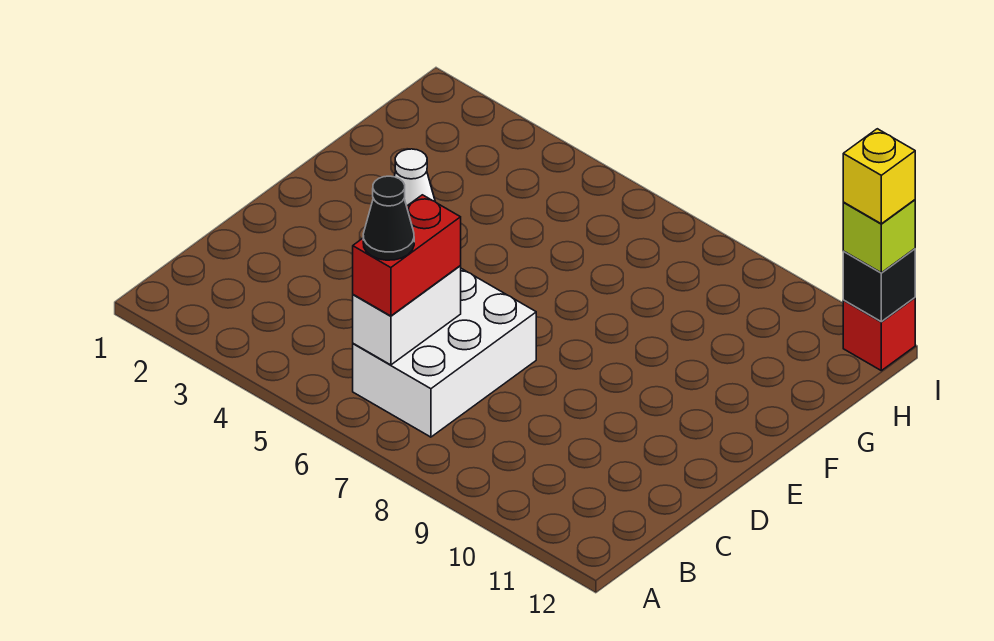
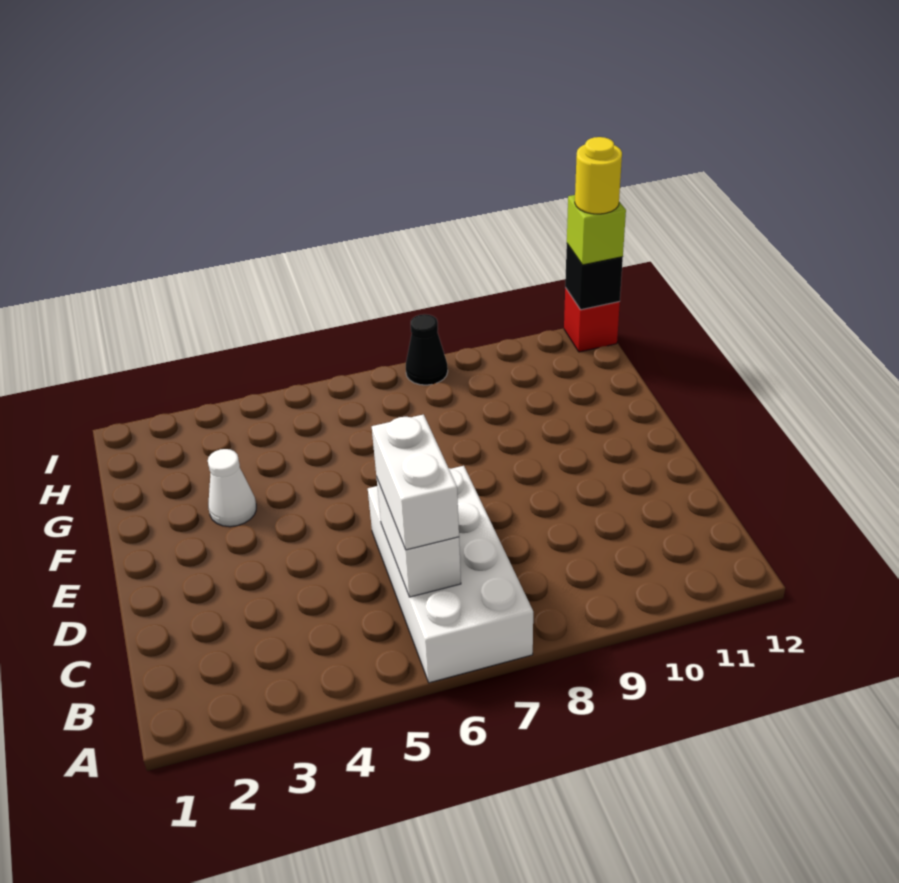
white 2x3 brick [353,269,536,437] -> white 2x4 brick [368,466,533,683]
red 1x2 brick [353,195,461,316] -> white 1x2 brick [372,415,459,550]
black 1x1 cone [363,176,414,260] -> black 1x1 cone moved to [406,314,448,385]
yellow 1x1 brick [843,129,915,224] -> yellow 1x1 round brick [575,137,622,214]

